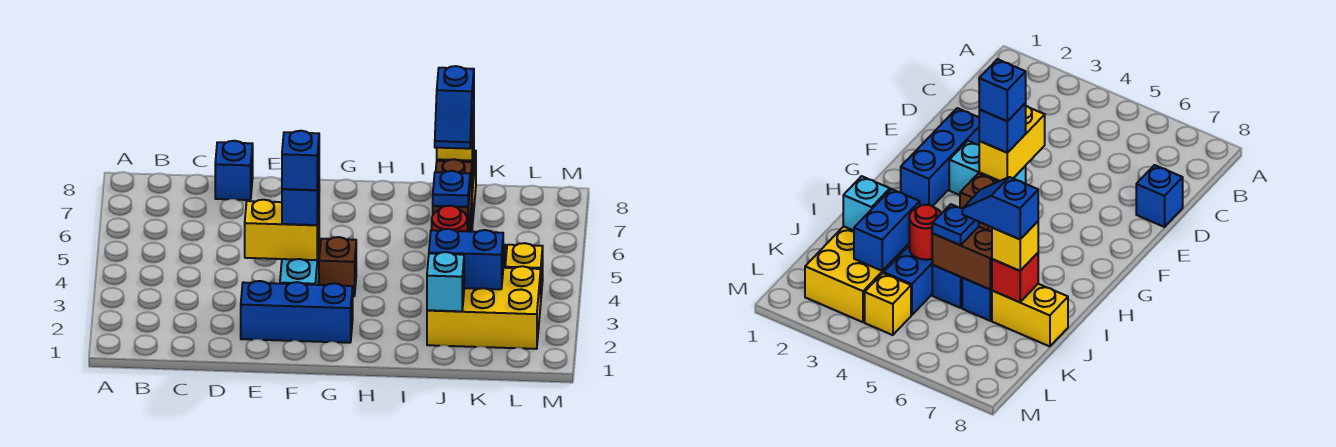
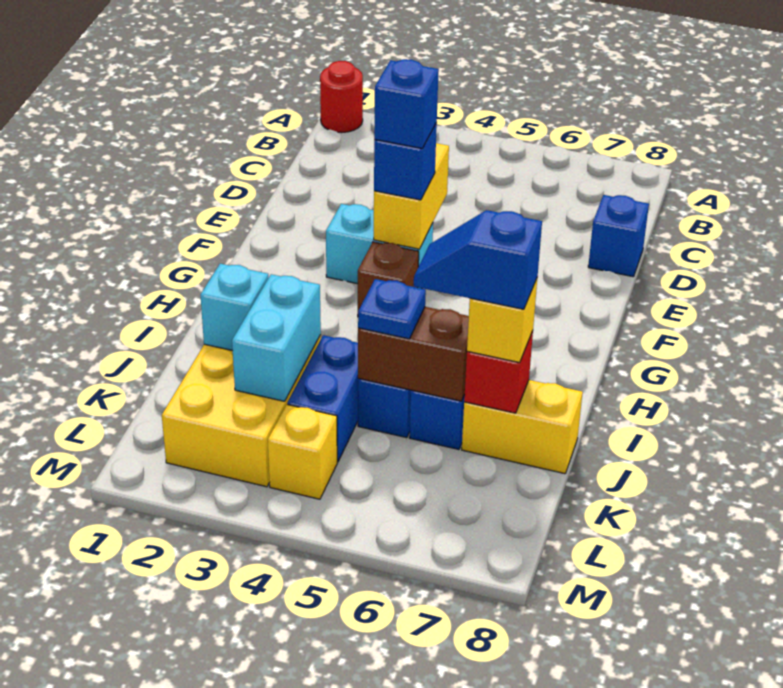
blue 1x3 brick [241,281,353,343] -> none
blue 1x2 brick [429,229,504,289] -> cyan 1x2 brick [232,274,321,401]
red 1x1 round brick [432,206,467,232] -> red 1x1 round brick moved to [320,61,363,133]

